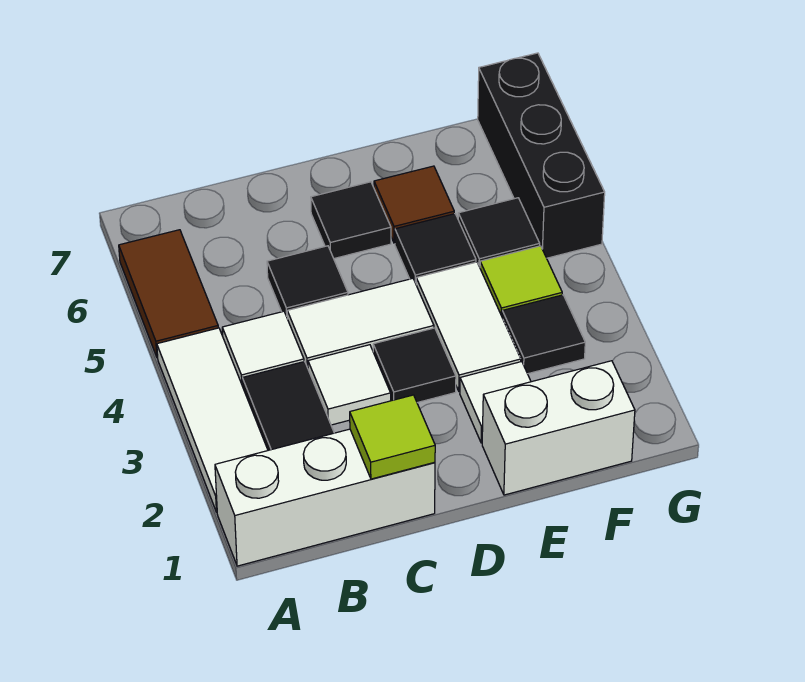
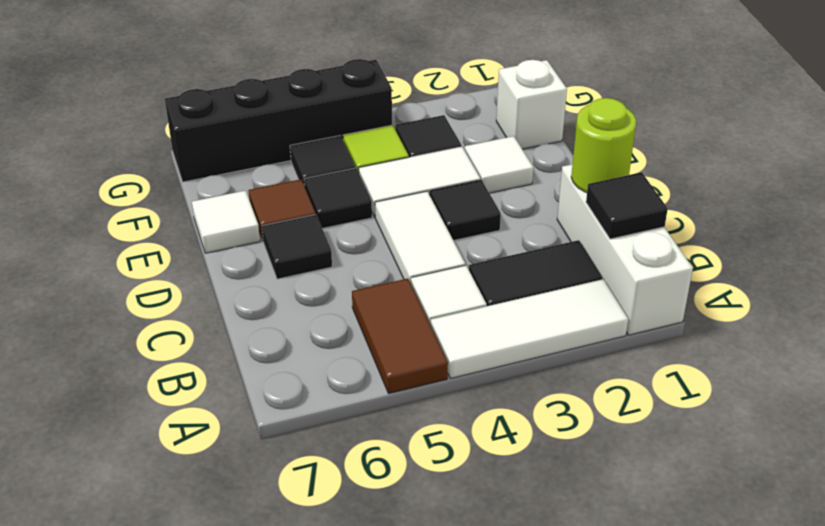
brown 1x2 tile [119,230,218,358] -> brown 1x2 tile turned to [352,279,448,394]
lime 1x1 tile [350,395,435,479] -> lime 1x1 round brick [571,98,636,193]
white 1x1 tile [308,345,391,425] -> white 1x1 tile moved to [192,191,260,253]
black 1x1 tile [267,246,348,319] -> black 1x1 tile moved to [586,172,668,239]
white 1x2 brick [482,361,635,495] -> white 1x1 brick [496,60,567,149]
black 1x3 brick [478,53,605,258] -> black 1x4 brick [165,59,392,182]

